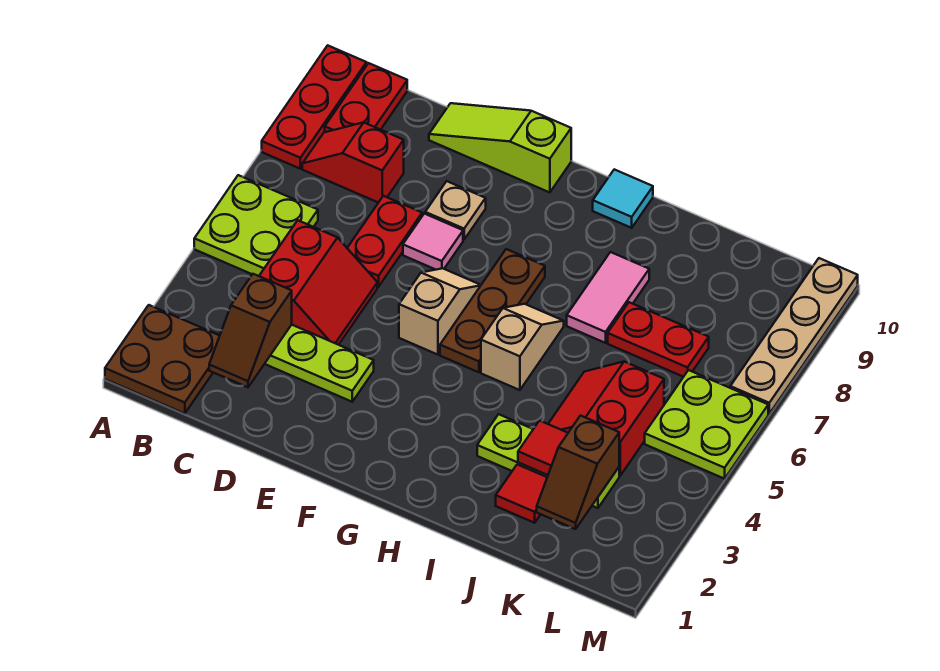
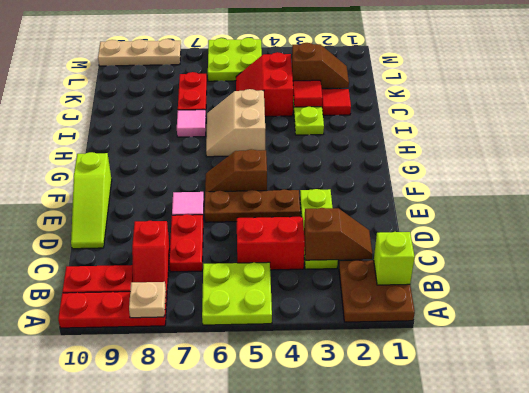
none -> lime 1x1 brick [374,232,415,285]
red 1x2 plate [347,196,422,287] -> red 1x2 plate turned to [169,214,203,272]
tan 1x1 plate [425,181,486,239] -> tan 1x1 plate moved to [129,282,166,318]
tan 1x2 slope [399,268,481,355] -> brown 1x2 slope [205,149,267,192]
brown 1x3 plate [440,249,545,372] -> brown 1x3 plate moved to [204,189,300,222]
tan 1x2 slope [481,304,564,390] -> tan 2x2 slope [206,89,265,157]
cyan 1x1 tile [593,169,653,228] -> none
pink 1x2 tile [567,252,649,343] -> pink 1x1 tile [177,110,206,137]
red 2x2 slope [548,362,664,475] -> red 2x2 slope turned to [236,52,293,116]
tan 1x4 plate [730,258,858,414] -> tan 1x3 plate [98,39,181,66]

